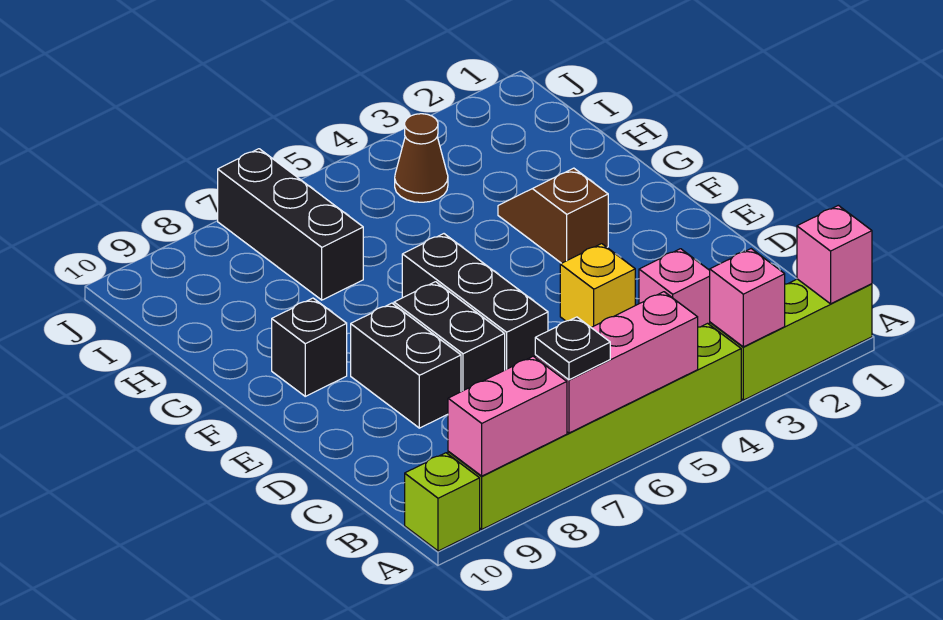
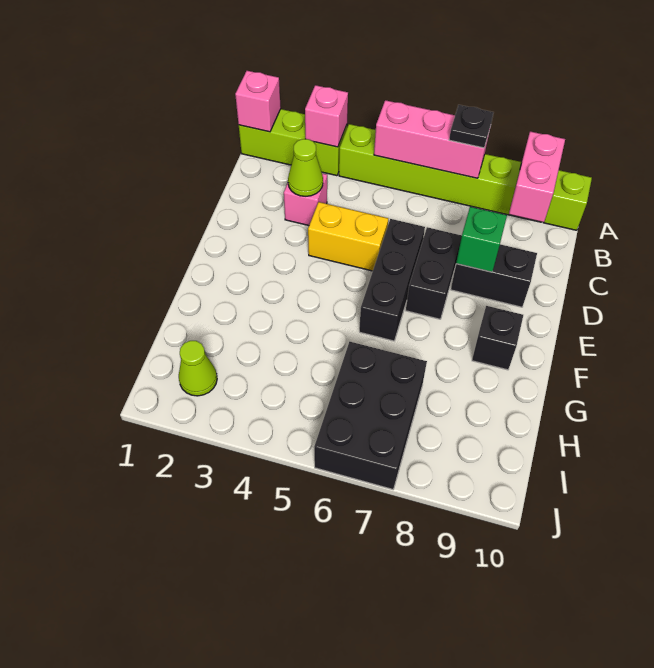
pink 1x2 brick [448,356,567,476] -> pink 1x2 brick turned to [509,131,565,222]
none -> lime 1x1 cone [288,139,323,196]
yellow 1x1 brick [560,244,635,327] -> yellow 1x2 brick [308,202,388,271]
black 1x2 brick [351,303,461,428] -> black 1x2 brick turned to [451,244,537,307]
none -> green 1x1 brick [456,207,507,272]
brown 1x2 slope [498,168,608,263] -> none
black 1x3 brick [218,149,363,300] -> black 2x3 brick [314,342,427,489]
none -> lime 1x1 cone [179,341,217,396]
brown 1x1 cone [395,114,448,202] -> none

